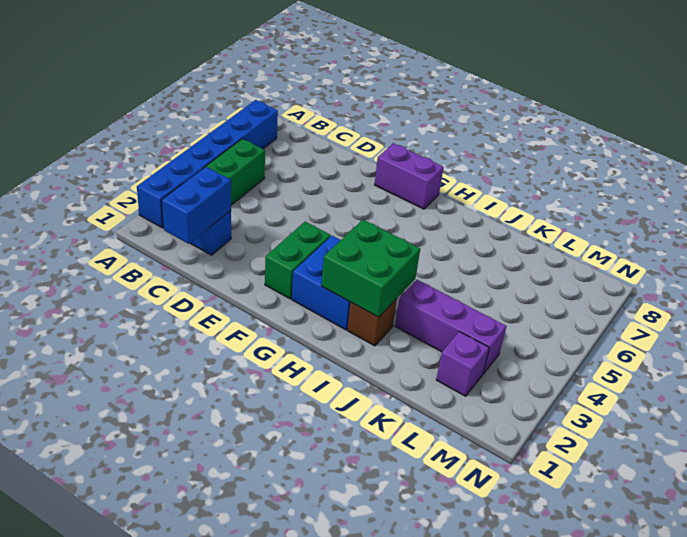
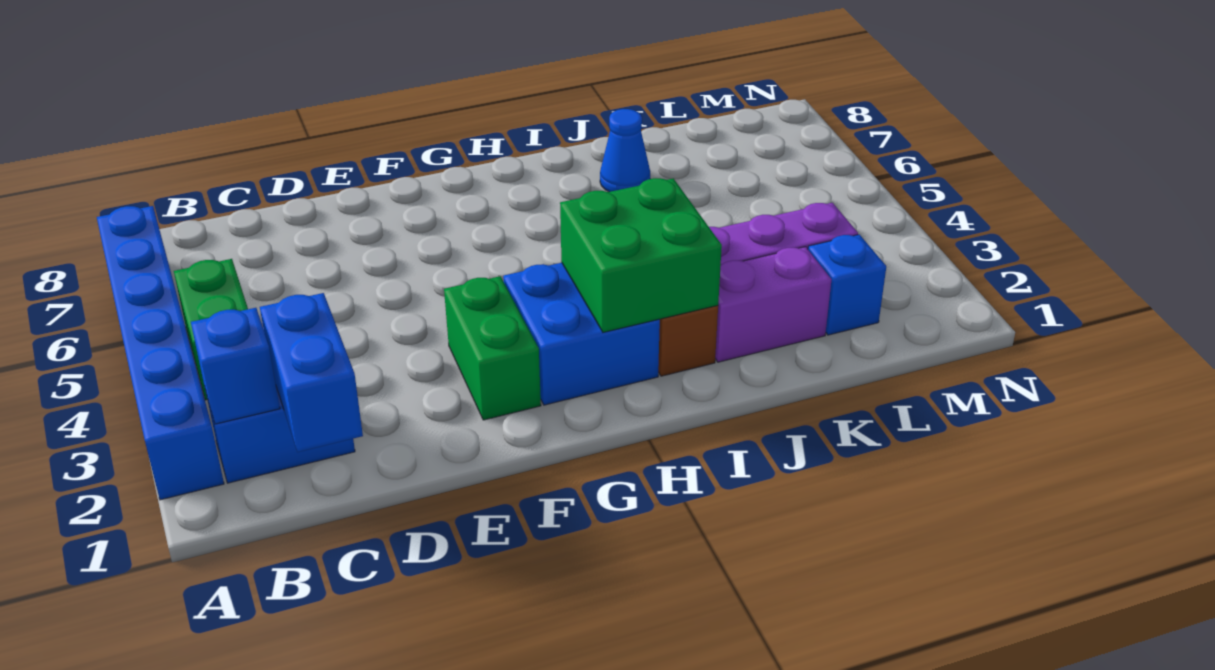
none -> blue 1x1 brick [191,308,280,424]
purple 1x2 brick [375,143,444,209] -> purple 1x2 brick moved to [715,247,832,362]
none -> blue 1x1 cone [600,109,650,192]
purple 1x1 brick [436,332,489,396] -> blue 1x1 brick [808,234,886,335]

